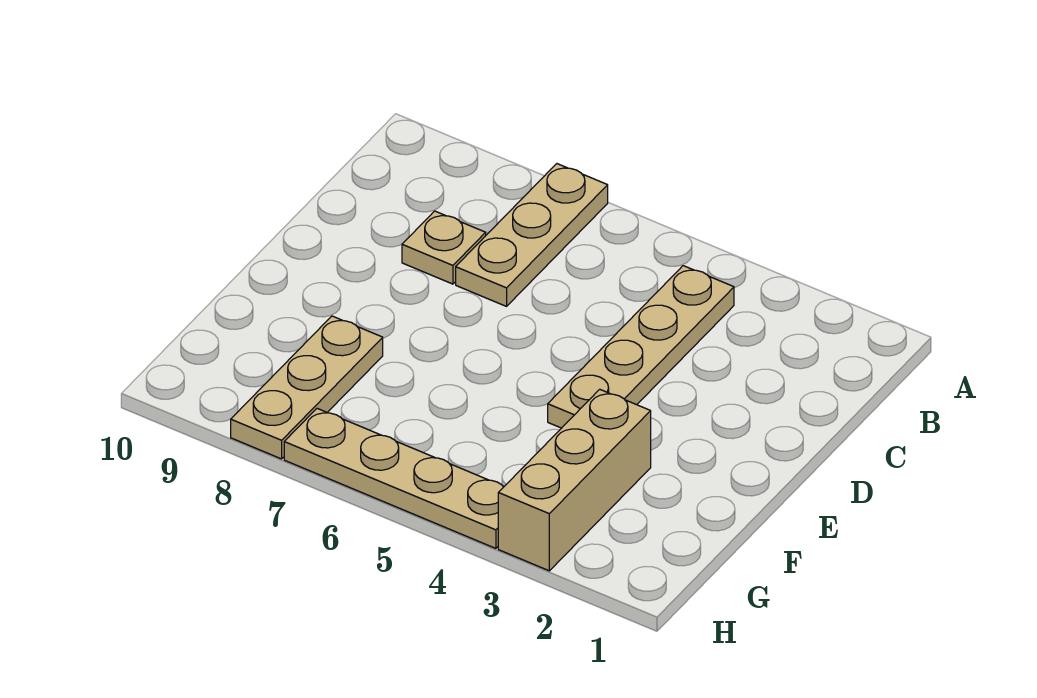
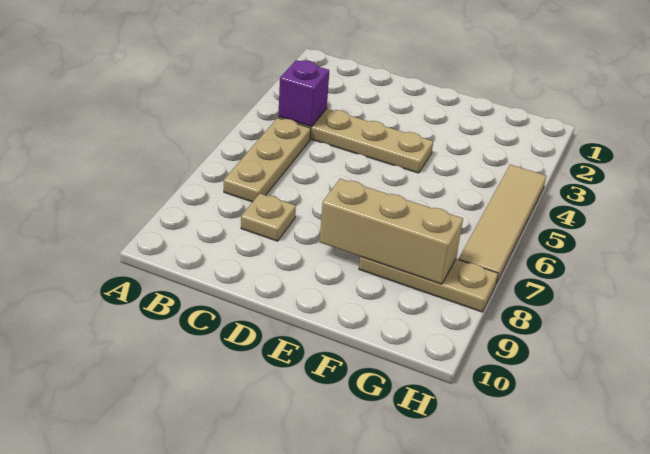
tan 1x3 plate [456,164,608,306] -> tan 1x3 plate turned to [224,118,311,202]
none -> purple 1x1 brick [278,60,329,127]
tan 1x3 brick [498,389,651,571] -> tan 1x3 brick moved to [320,179,463,284]
tan 1x4 plate [284,408,504,548] -> tan 1x4 tile [459,165,546,283]

